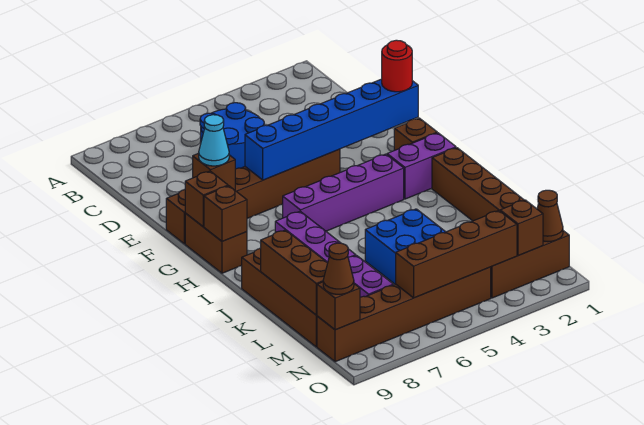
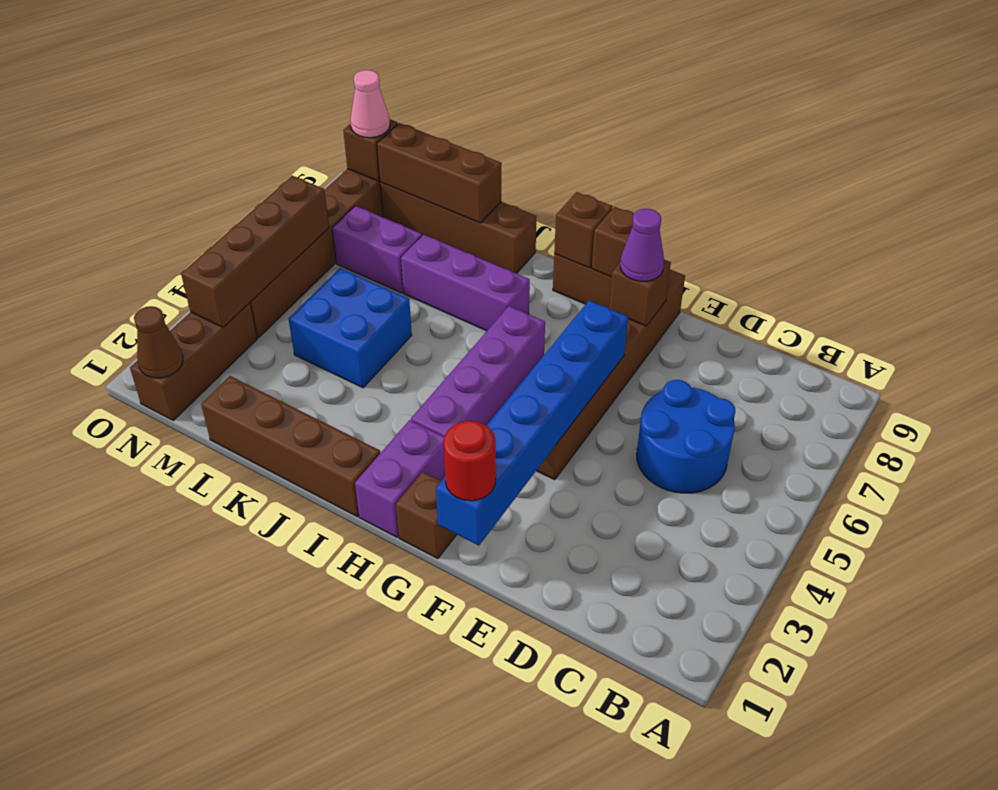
cyan 1x1 cone [199,115,229,166] -> purple 1x1 cone [620,209,664,281]
brown 1x1 brick [500,200,543,256] -> none
brown 1x1 cone [323,243,354,294] -> pink 1x1 cone [350,70,390,138]

